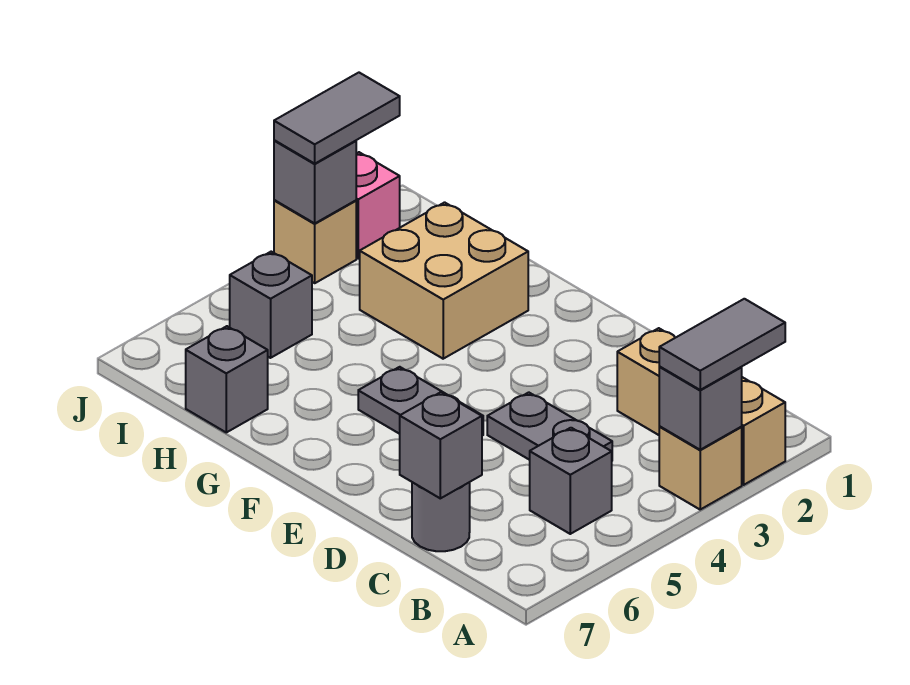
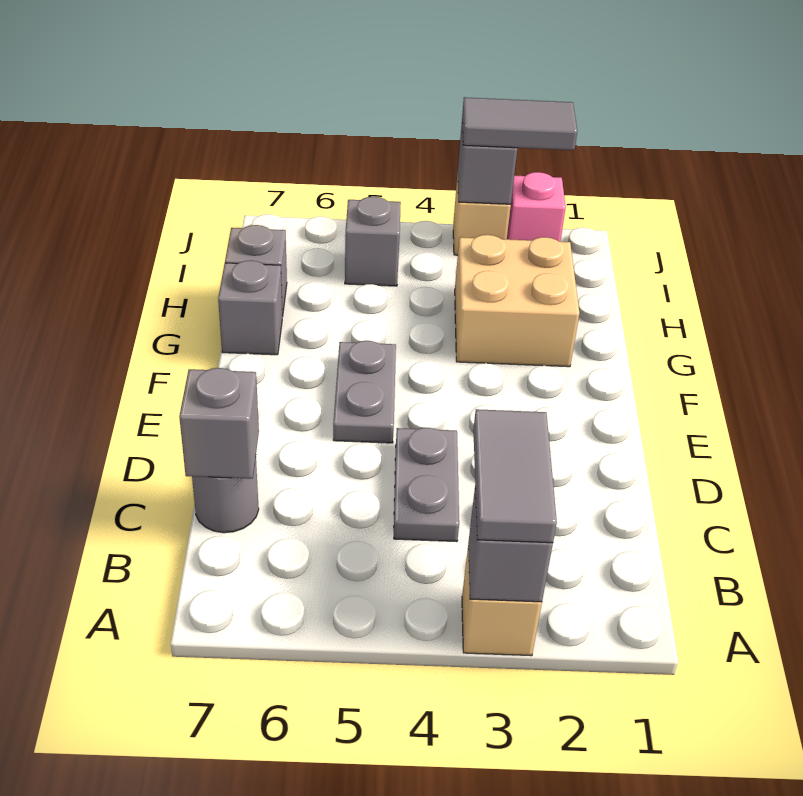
tan 1x3 brick [617,328,785,485] -> none
grey 1x2 tile [659,299,785,390] -> grey 1x2 tile turned to [473,409,557,543]
grey 1x1 brick [530,428,612,534] -> grey 1x1 brick moved to [218,260,282,355]

